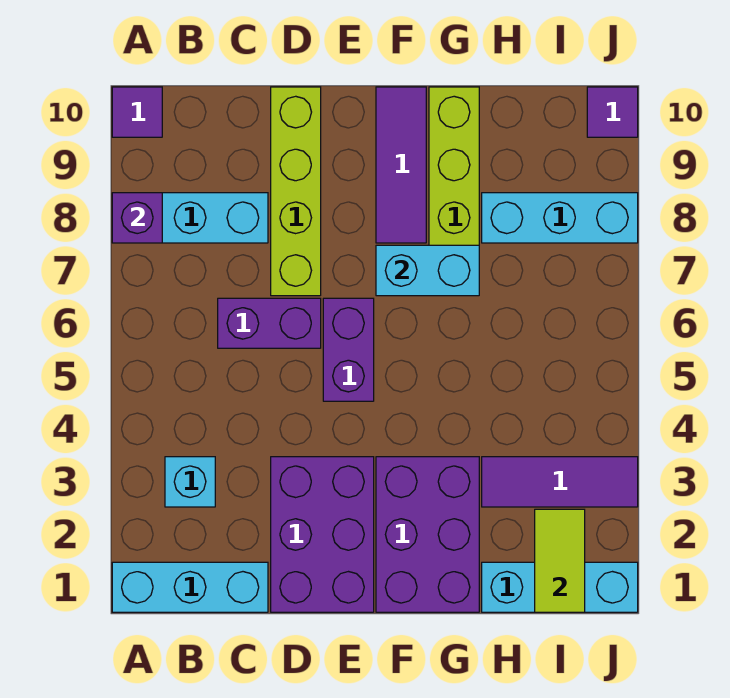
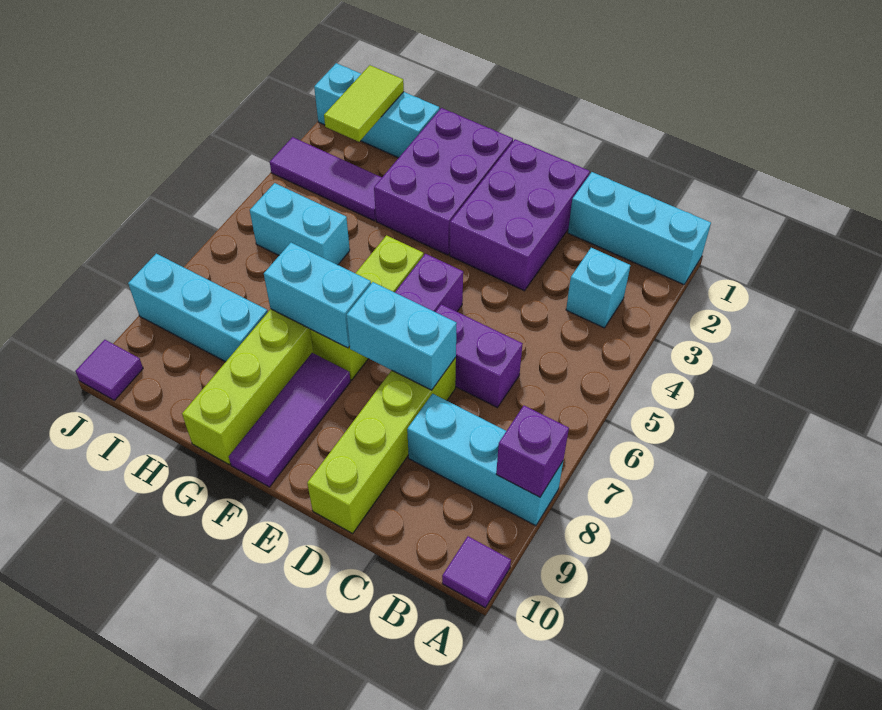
none -> cyan 1x2 brick [347,282,457,390]
none -> lime 1x3 brick [310,235,423,380]
none -> cyan 1x2 brick [250,183,350,265]

